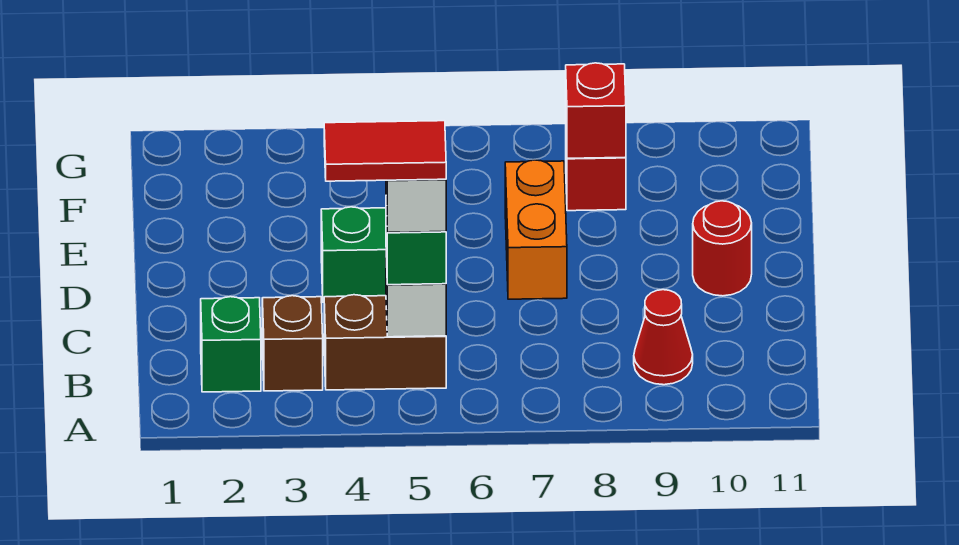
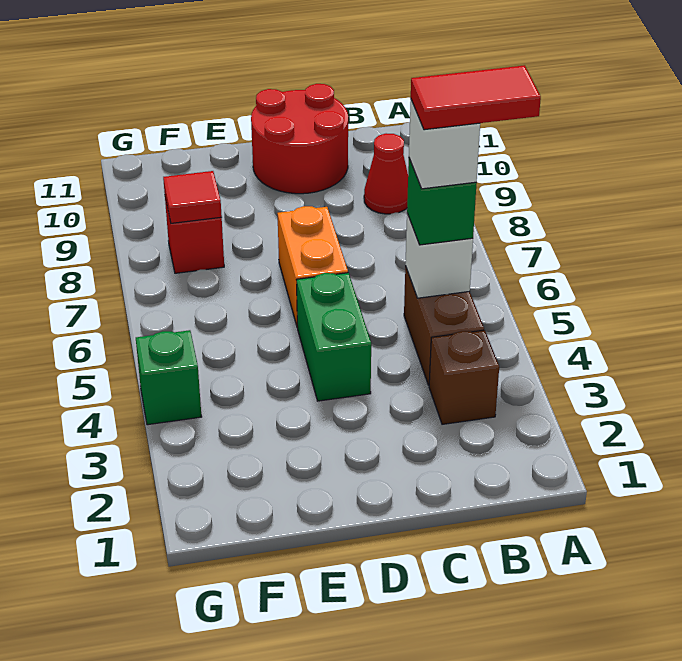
green 1x1 brick [201,297,261,392] -> green 1x1 brick moved to [136,330,202,425]
red 1x2 tile [324,121,446,181] -> red 1x2 tile turned to [411,65,541,130]
orange 1x2 brick [505,160,567,299] -> orange 1x2 brick turned to [277,206,348,328]
red 1x1 round brick [693,201,752,296] -> red 2x2 round brick [251,84,348,194]
red 1x1 brick [566,63,626,158] -> red 1x1 tile [163,171,222,223]

